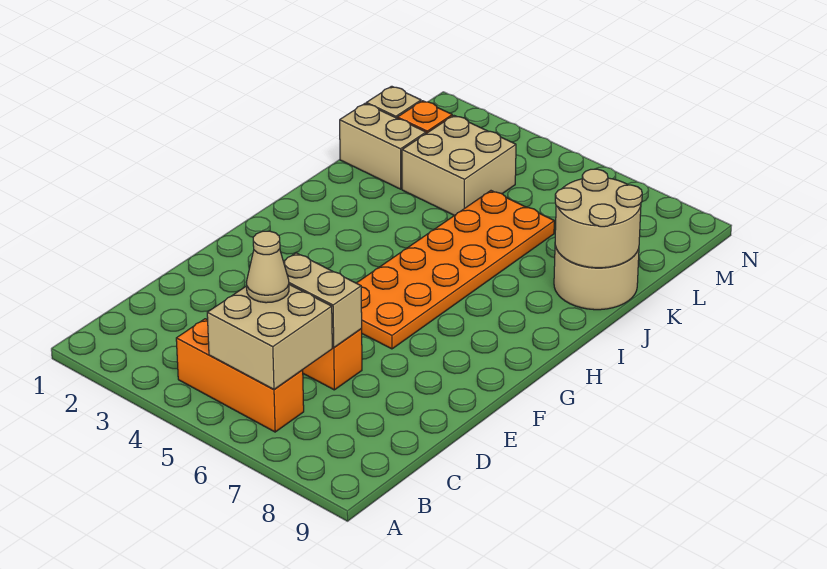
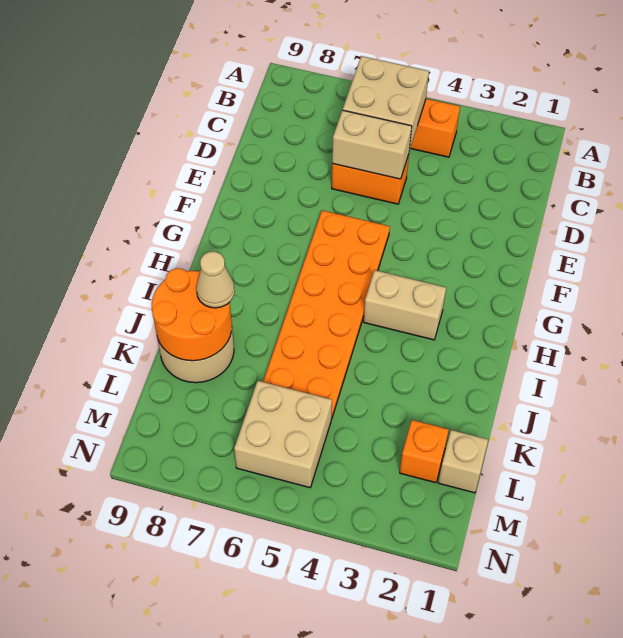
tan 1x1 cone [247,231,289,303] -> tan 1x1 cone moved to [196,252,235,308]
tan 2x2 round brick [555,169,642,268] -> orange 2x2 round brick [152,268,232,361]
tan 1x2 brick [340,103,426,189] -> tan 1x2 brick moved to [364,270,446,340]
tan 2x2 brick [402,116,516,215] -> tan 2x2 brick moved to [234,381,332,488]

